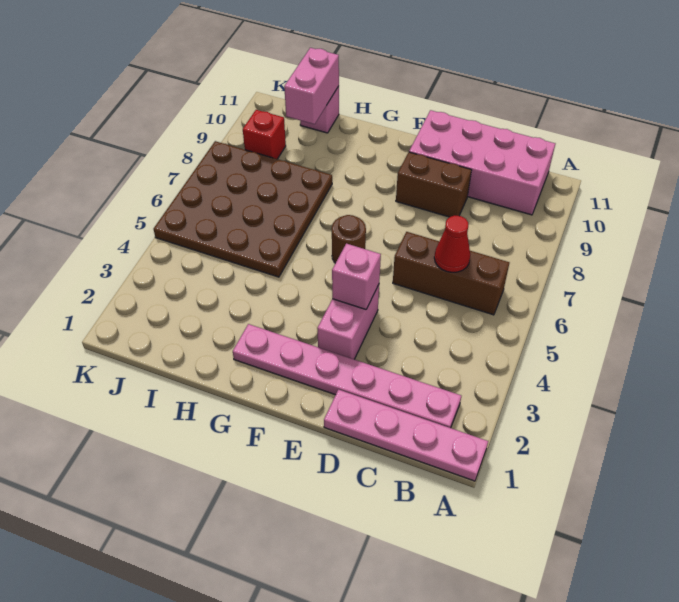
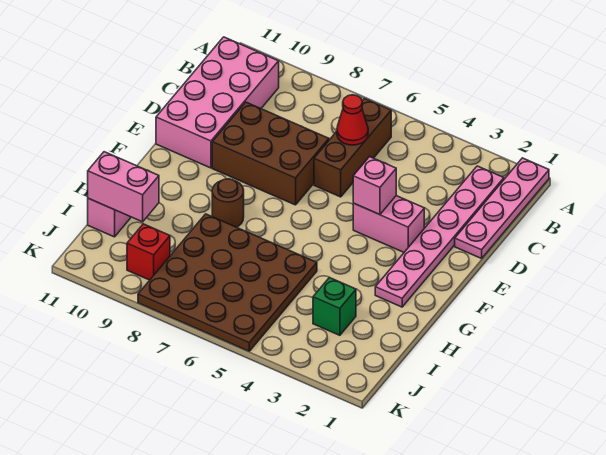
brown 1x2 brick [396,152,471,217] -> brown 2x3 brick [212,102,329,205]
brown 1x1 round brick [332,215,366,263] -> brown 1x1 round brick moved to [212,179,244,227]
none -> green 1x1 brick [313,277,356,335]

